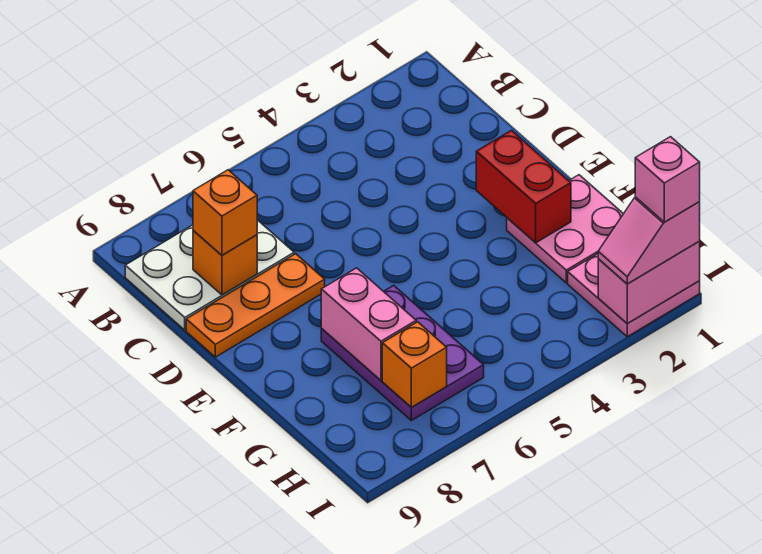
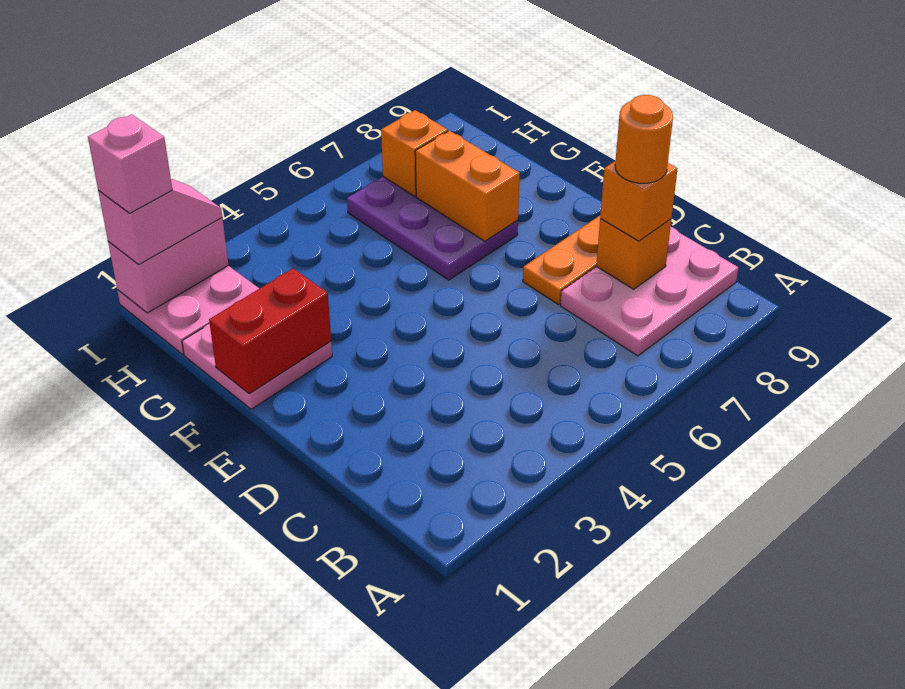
white 2x3 plate [125,220,294,330] -> pink 2x3 plate [561,227,738,356]
none -> orange 1x1 round brick [615,95,673,183]
red 1x2 brick [476,130,571,243] -> red 1x2 brick turned to [209,268,331,394]
pink 1x2 brick [321,268,416,380] -> orange 1x2 brick [415,131,520,241]

